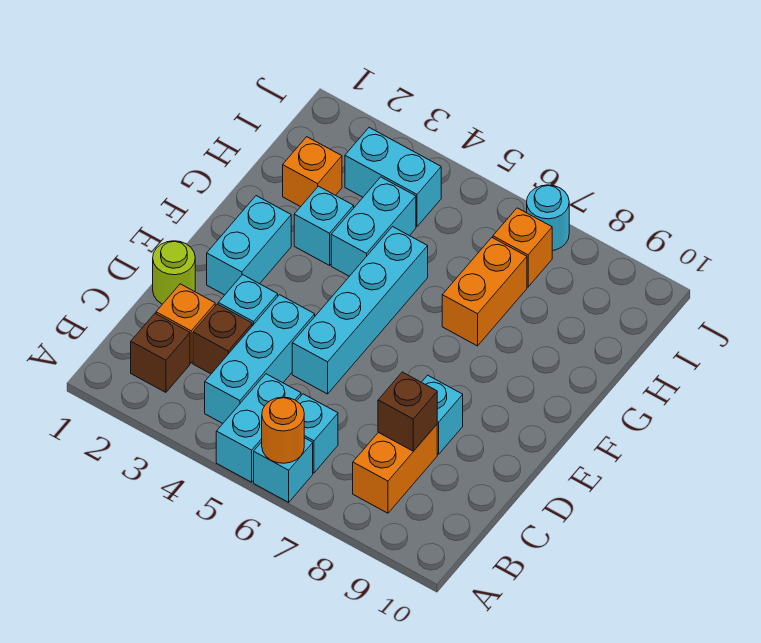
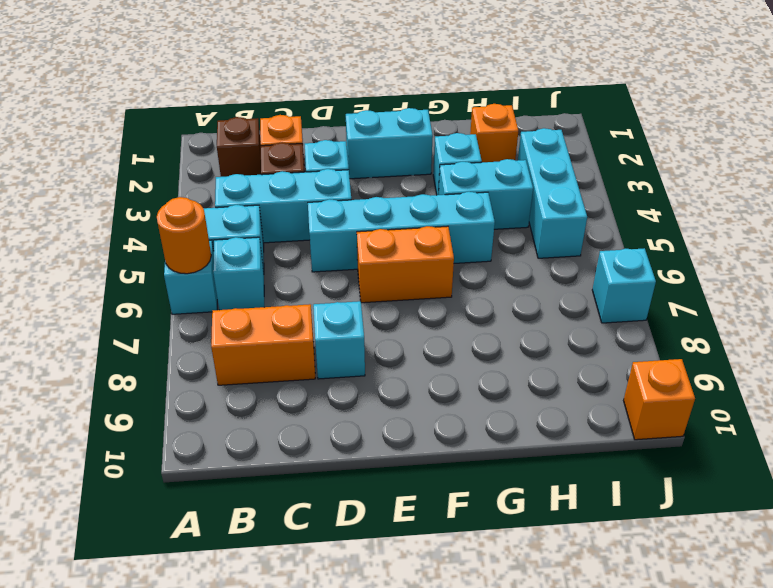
brown 1x1 brick [378,372,437,451] -> none
lime 1x1 round brick [153,241,195,304] -> none
orange 1x2 brick [442,238,527,346] -> orange 1x2 brick moved to [357,226,454,303]
cyan 1x2 brick [345,128,441,227] -> cyan 1x3 brick [518,128,587,258]
orange 1x1 brick [493,208,552,287] -> orange 1x1 brick moved to [624,359,695,440]
cyan 1x1 round brick [527,185,569,251] -> cyan 1x1 brick [592,248,656,323]

